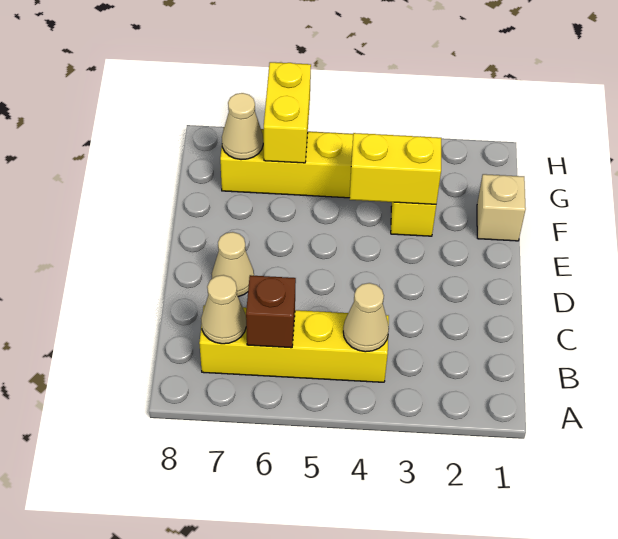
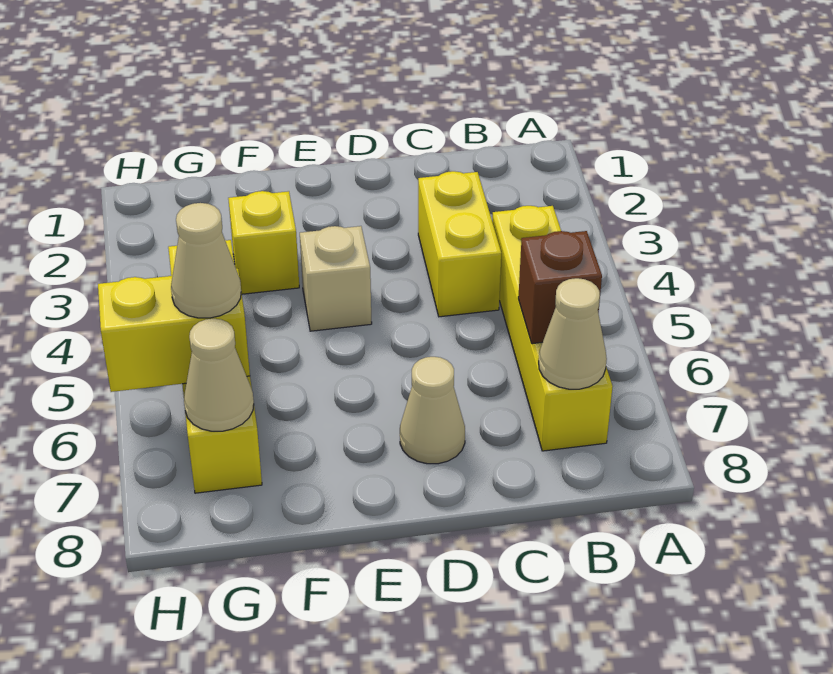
tan 1x1 cone [343,283,389,352] -> tan 1x1 cone moved to [171,203,241,318]
tan 1x1 brick [477,174,526,241] -> tan 1x1 brick moved to [300,226,372,331]
yellow 1x2 brick [350,133,441,204] -> yellow 1x2 brick moved to [418,171,501,317]

